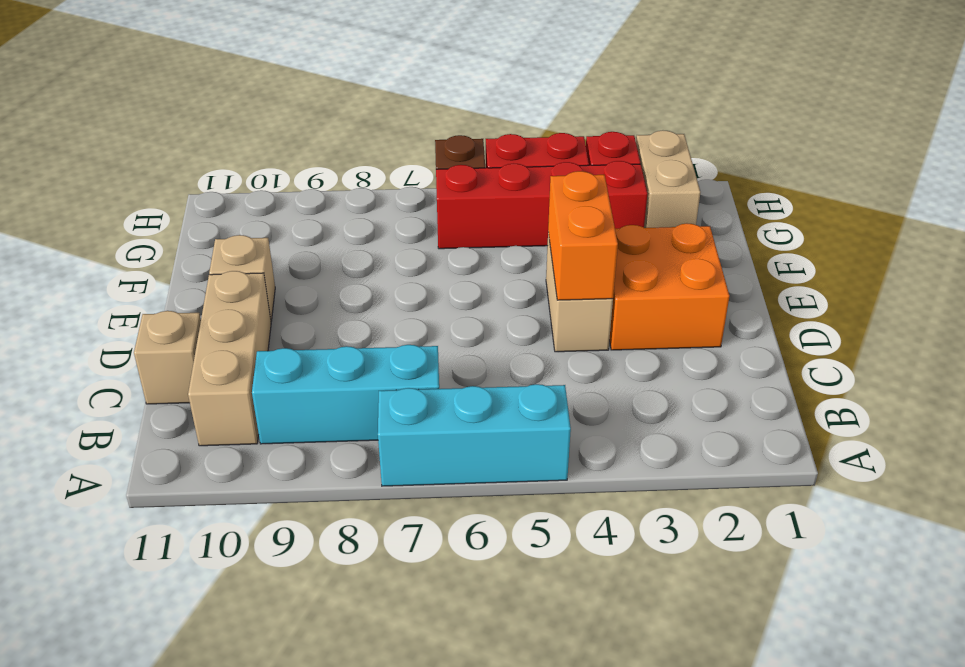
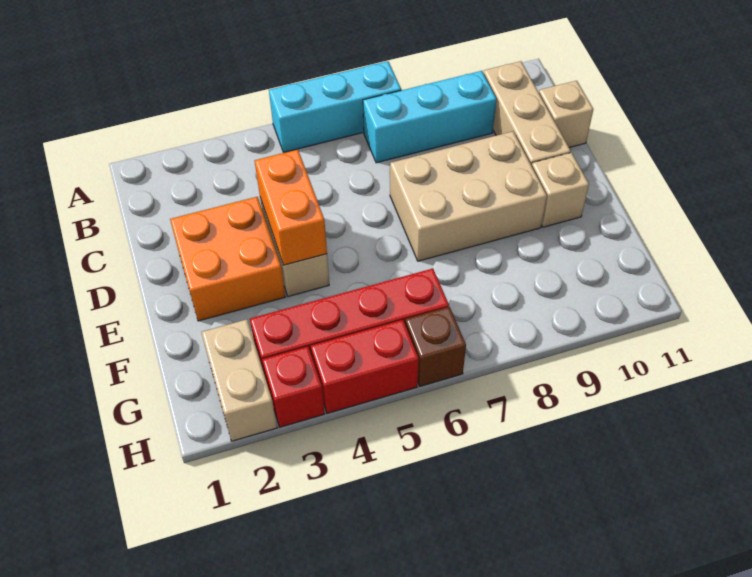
none -> tan 2x3 brick [390,131,547,261]

